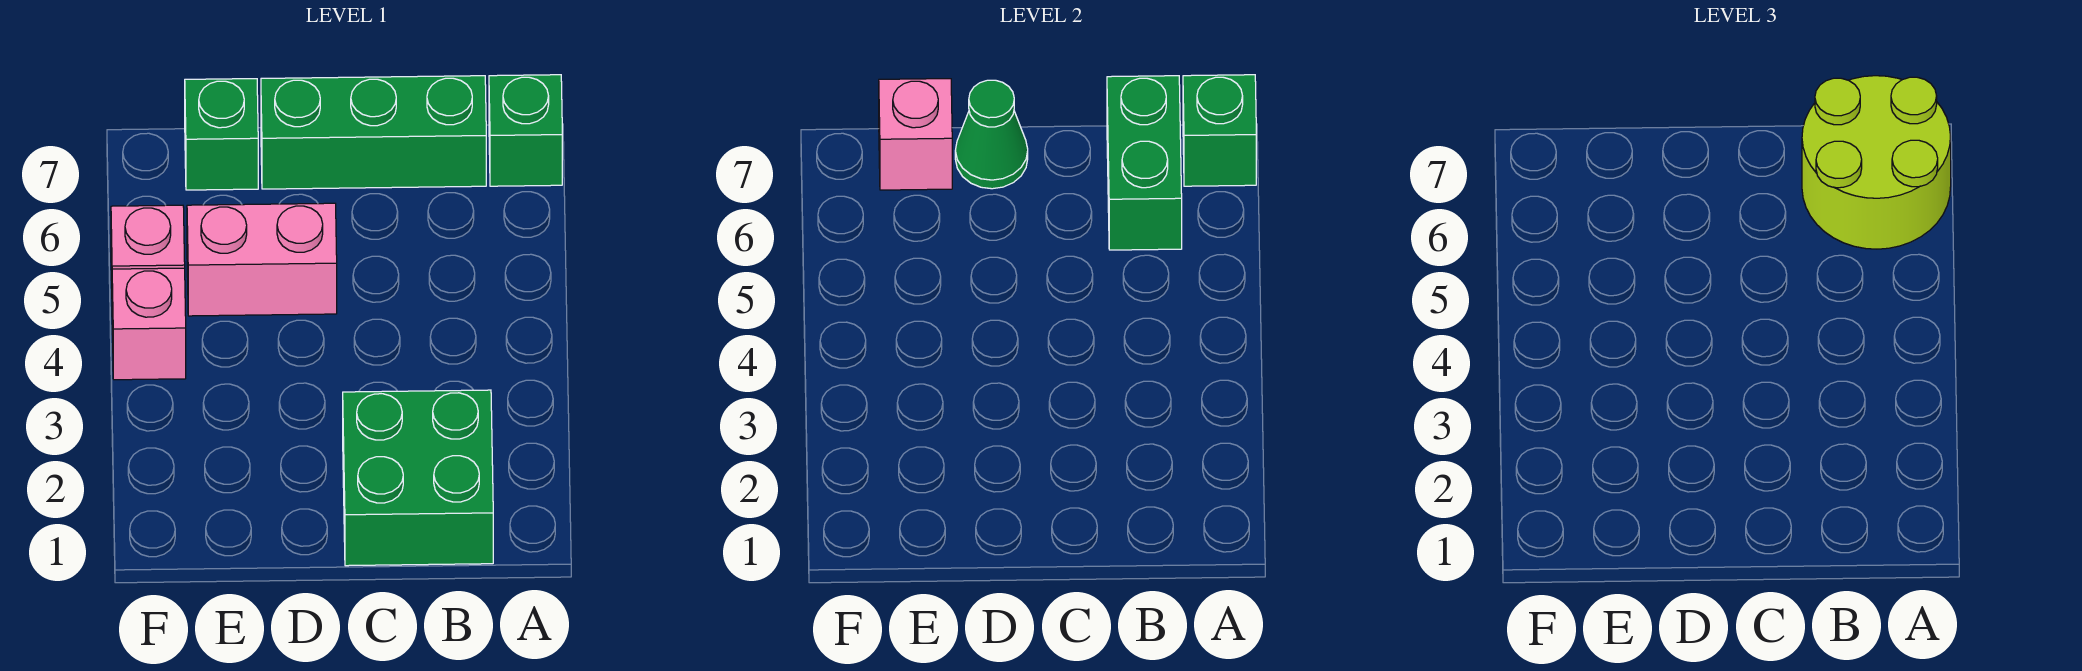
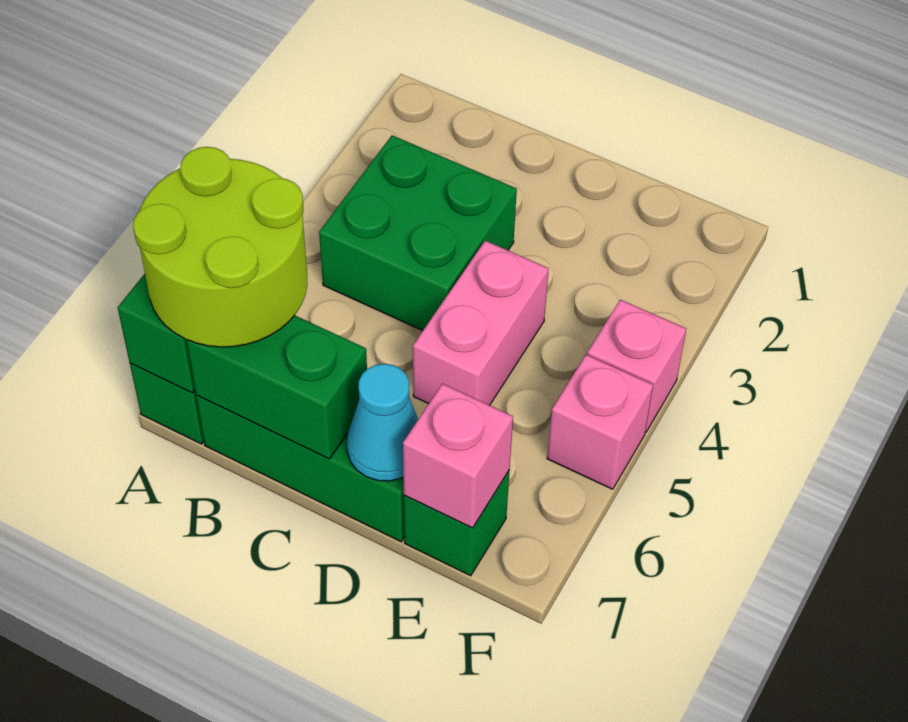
green 2x2 brick [343,390,493,566] -> green 2x2 brick moved to [319,135,517,331]
green 1x2 brick [1107,76,1182,250] -> green 1x2 brick turned to [186,315,367,459]
pink 1x2 brick [187,203,337,316] -> pink 1x2 brick turned to [413,241,549,405]
green 1x1 cone [955,80,1028,189] -> cyan 1x1 cone [347,364,418,481]

